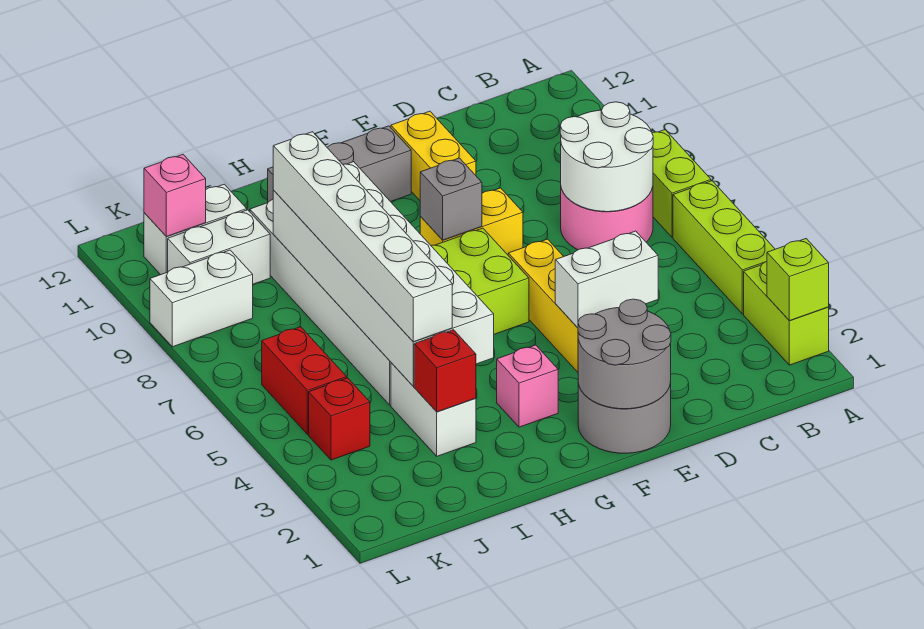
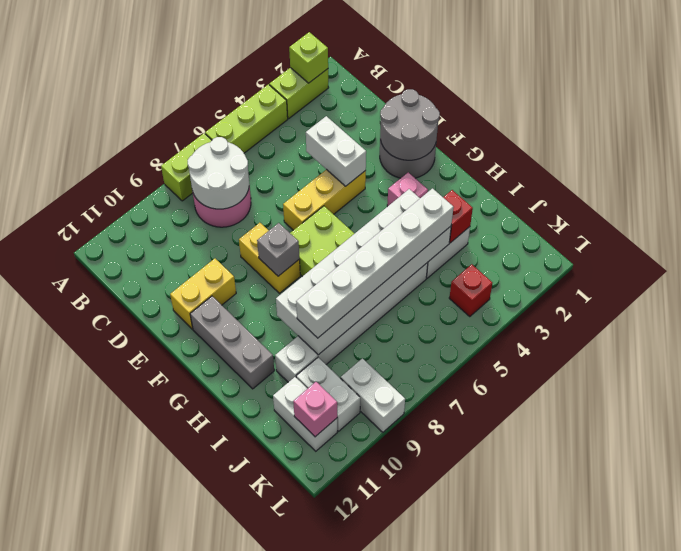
red 1x2 brick [262,327,347,435] -> none

